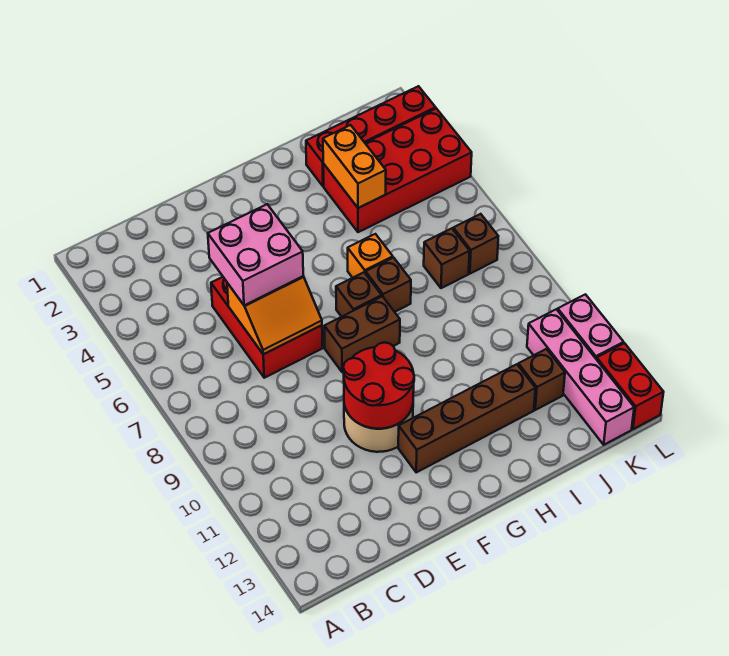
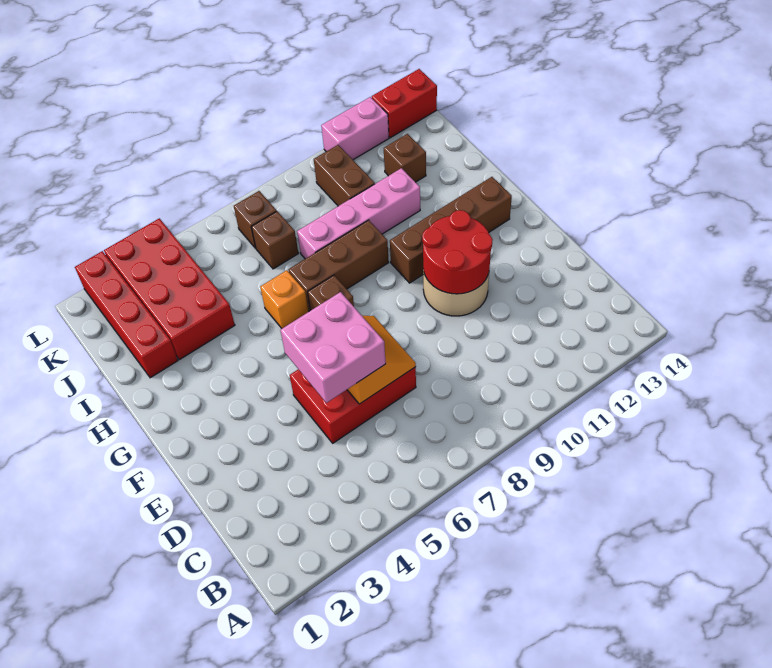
brown 1x2 brick [324,296,400,372] -> brown 1x2 brick moved to [314,145,375,206]
brown 1x4 brick [398,364,535,472] -> brown 1x4 brick turned to [390,177,512,283]
brown 1x1 brick [366,258,411,312] -> brown 1x3 brick [288,220,389,311]
orange 1x2 brick [323,125,386,208] -> none
pink 1x4 brick [527,309,634,445] -> pink 1x4 brick moved to [297,168,420,259]

